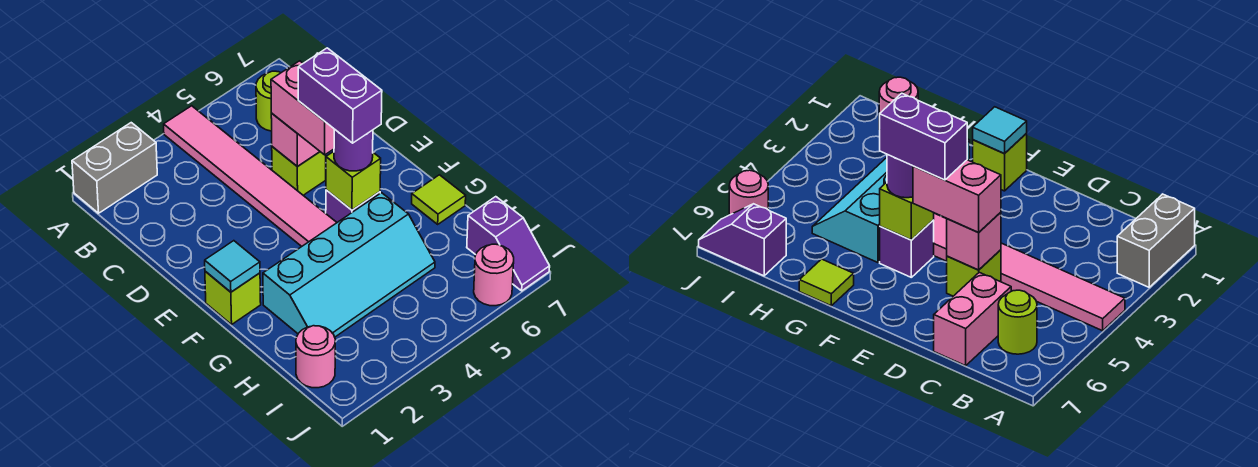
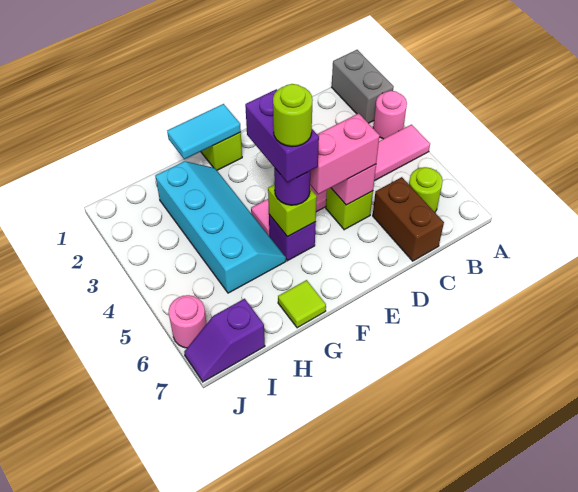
pink 1x2 brick [934,272,1011,366] -> brown 1x2 brick [373,177,444,261]
purple 1x2 brick [298,48,382,143] -> purple 1x2 brick turned to [245,89,319,182]
cyan 1x1 tile [205,241,260,292] -> cyan 1x2 tile [167,104,241,159]
none -> lime 1x1 round brick [273,84,313,147]
cyan 2x4 slope [263,193,435,337] -> cyan 2x4 slope turned to [155,161,286,293]
pink 1x1 round brick [296,326,335,388] -> pink 1x1 round brick moved to [373,91,407,139]

